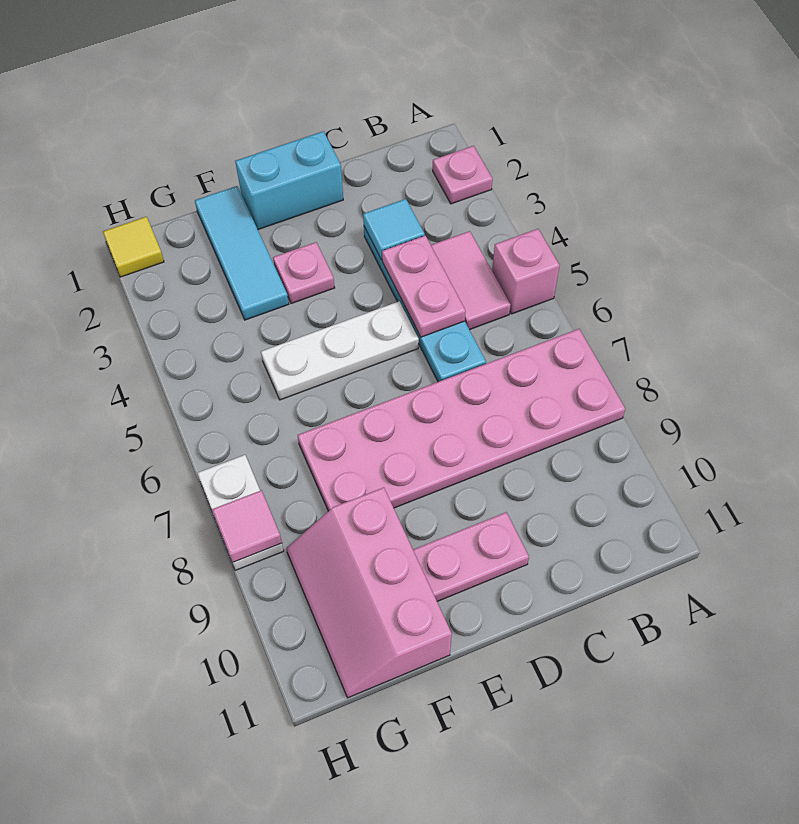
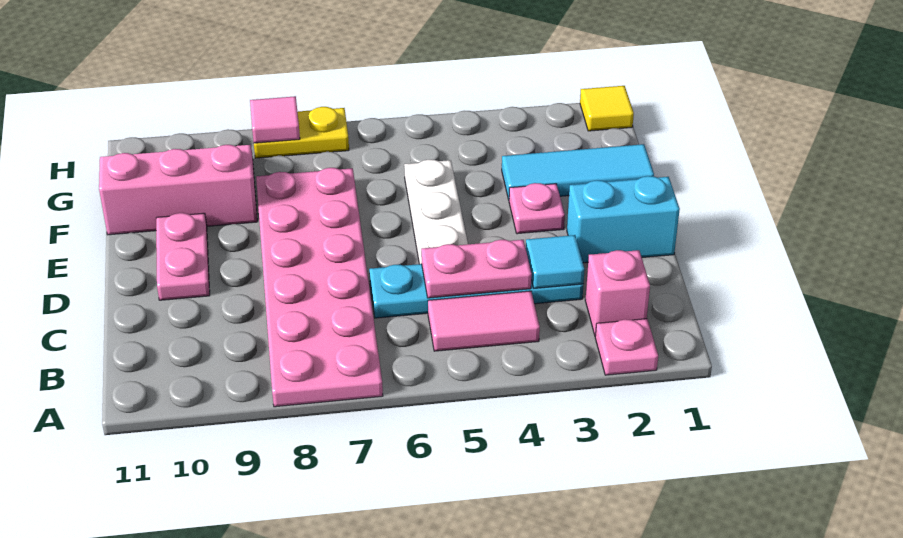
pink 1x1 brick [492,229,560,314] -> pink 1x1 brick moved to [585,250,650,336]
cyan 1x2 brick [235,131,343,229] -> cyan 1x2 brick turned to [567,176,680,263]
white 1x2 plate [197,455,284,570] -> yellow 1x2 plate [254,107,349,158]

